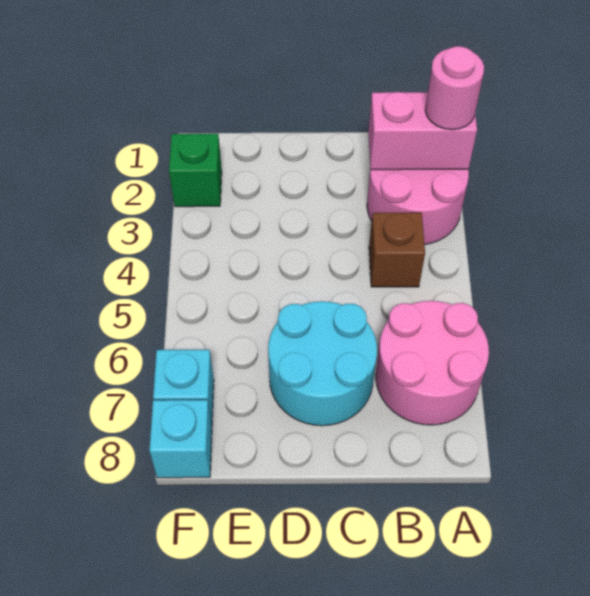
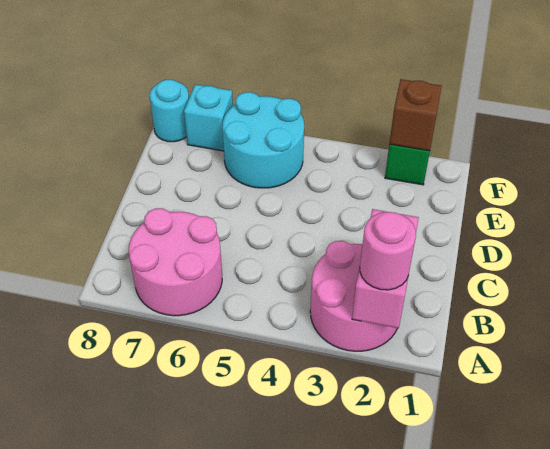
brown 1x1 brick [369,213,425,287] -> brown 1x1 brick moved to [389,79,442,151]
cyan 2x2 round brick [268,301,377,426] -> cyan 2x2 round brick moved to [222,92,304,188]
cyan 1x1 brick [149,400,212,478] -> cyan 1x1 round brick [150,80,189,142]

